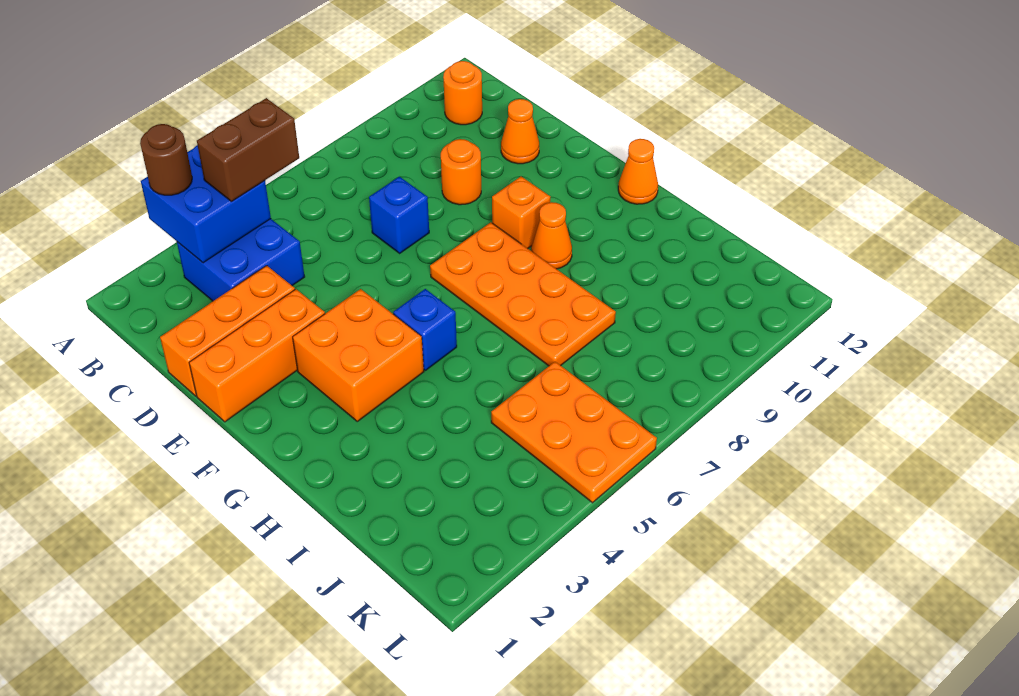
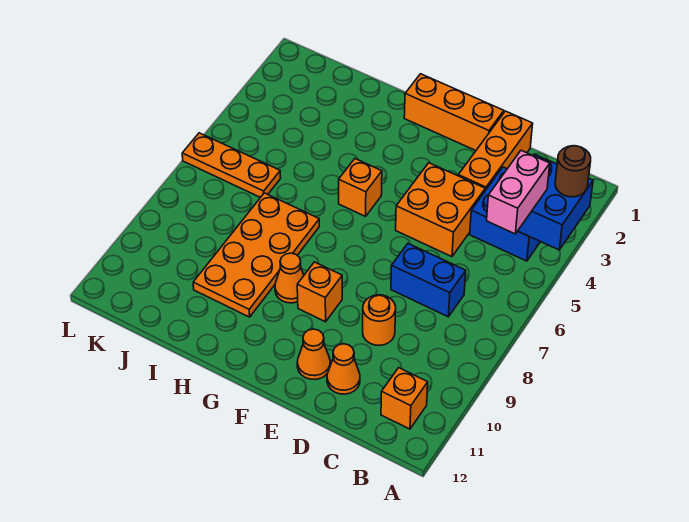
brown 1x2 brick [197,98,299,201] -> pink 1x2 brick [487,151,550,234]
orange 1x1 round brick [443,61,482,125] -> orange 1x1 brick [381,368,428,429]
blue 1x1 brick [369,177,429,253] -> blue 1x2 brick [391,244,466,317]
orange 1x3 brick [189,289,325,422] -> orange 1x3 brick turned to [404,74,504,151]
orange 2x2 brick [293,289,424,421] -> orange 2x2 brick moved to [396,163,485,257]
orange 2x4 plate [430,222,616,366] -> orange 2x4 plate turned to [193,193,319,317]
blue 1x1 brick [393,289,457,370] -> orange 1x1 brick [339,159,382,216]
orange 1x1 cone [618,139,658,204] -> orange 1x1 cone moved to [297,329,330,379]
orange 2x3 plate [491,362,657,503] -> orange 1x3 plate [182,133,281,197]

